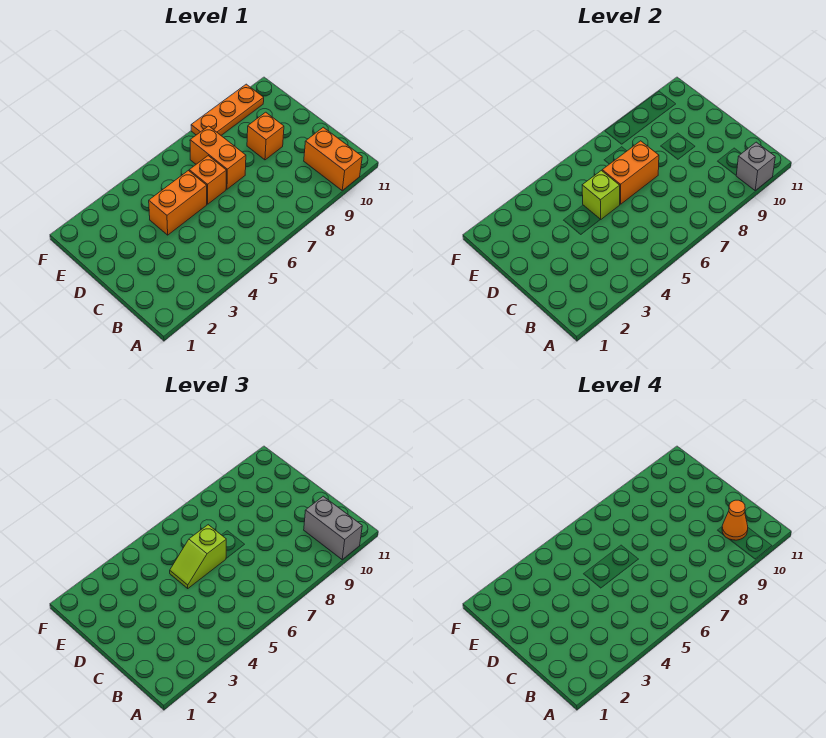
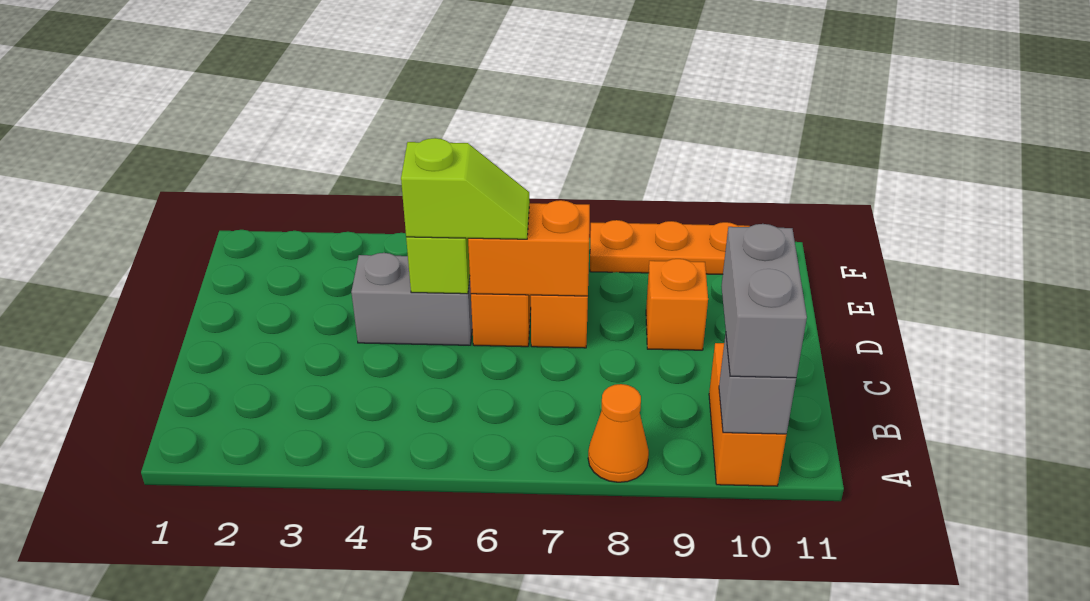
orange 1x1 cone [722,500,748,540] -> orange 1x1 cone moved to [588,384,649,482]
orange 1x2 brick [149,171,207,235] -> grey 1x2 brick [351,253,472,345]
lime 1x2 slope [170,525,226,588] -> lime 1x2 slope turned to [401,138,530,239]

